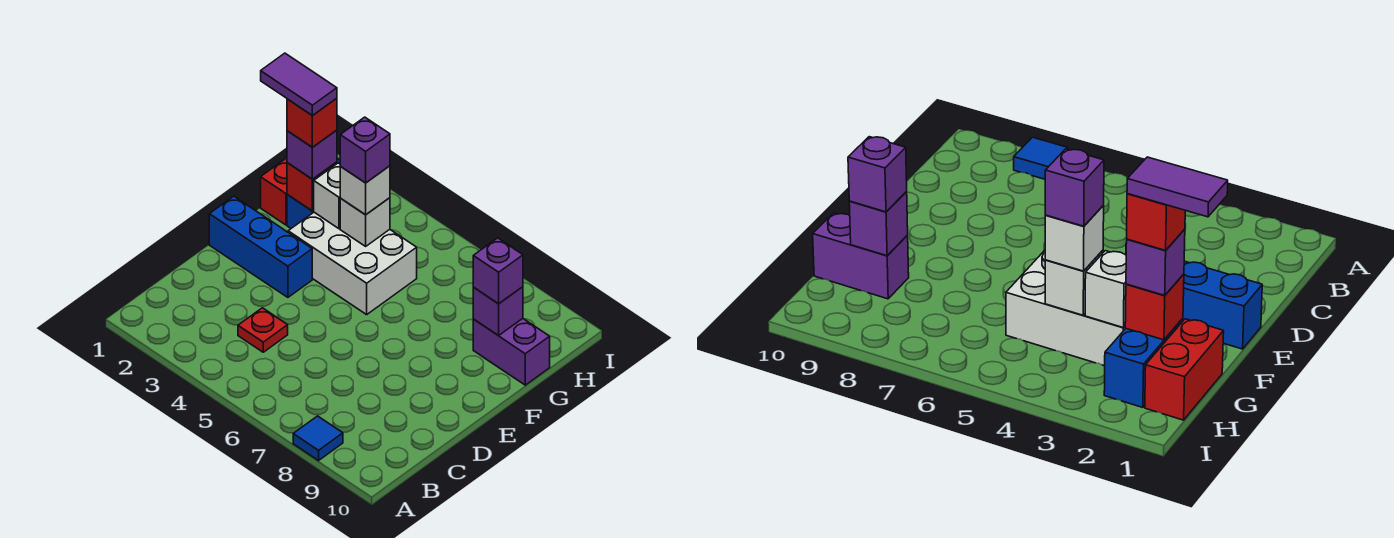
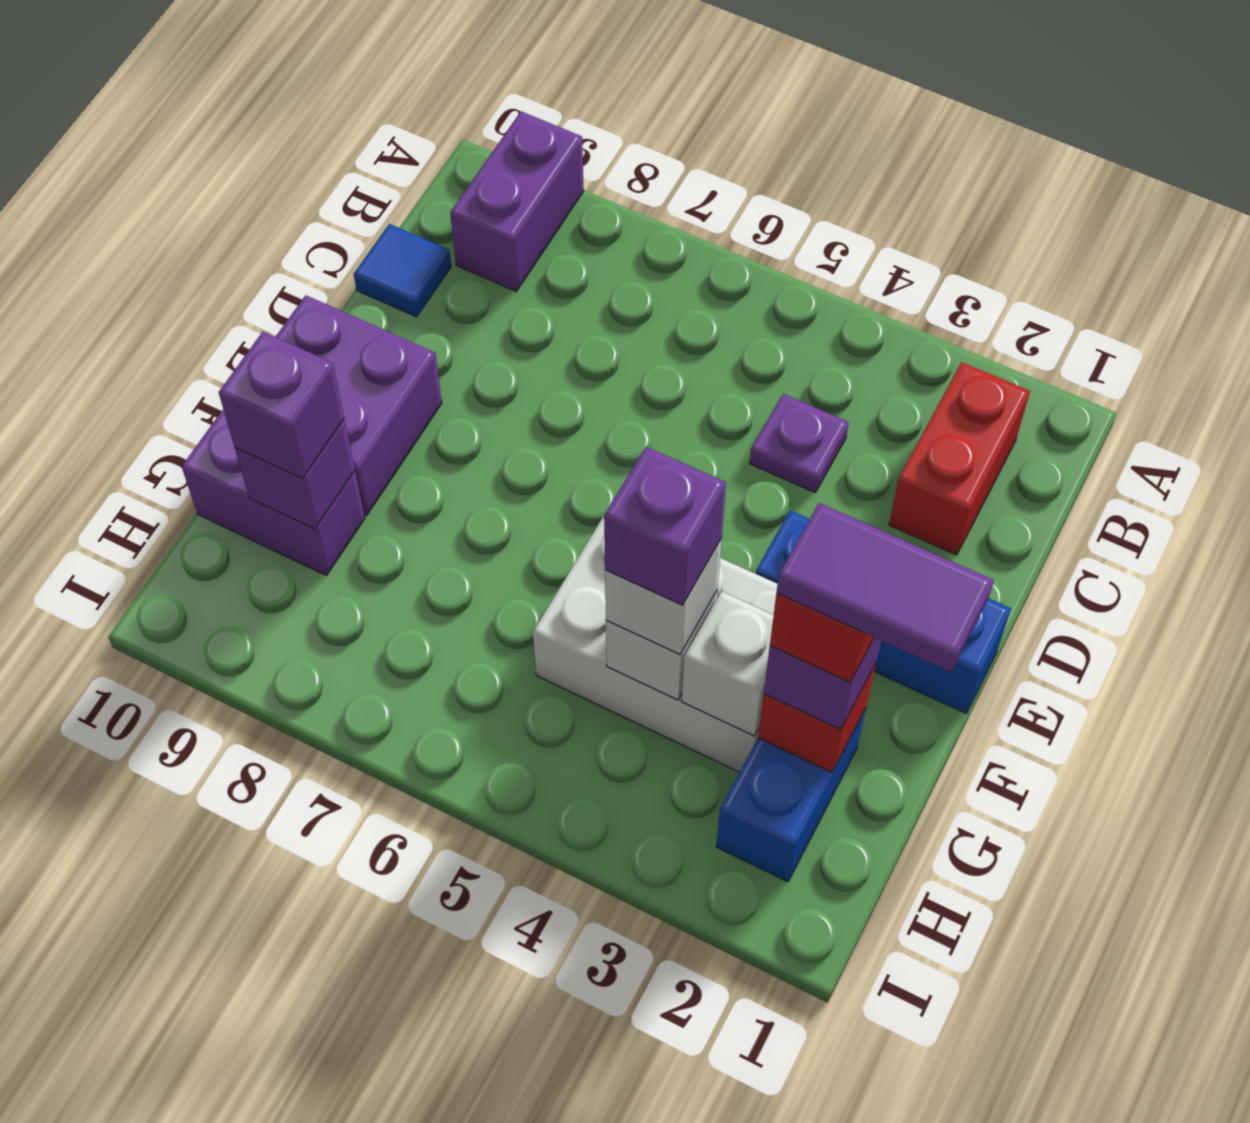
blue 1x1 tile [293,416,343,461] -> blue 1x1 tile moved to [354,224,451,317]
none -> purple 1x2 brick [450,111,584,291]
red 1x1 plate [238,308,288,352] -> purple 1x1 plate [750,394,849,492]
none -> purple 2x2 brick [276,295,442,515]
red 1x2 brick [261,158,287,225] -> red 1x2 brick moved to [889,362,1030,555]

